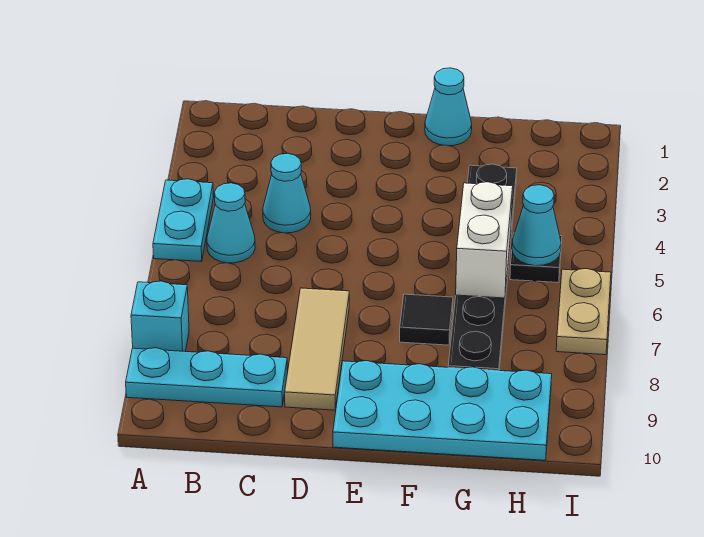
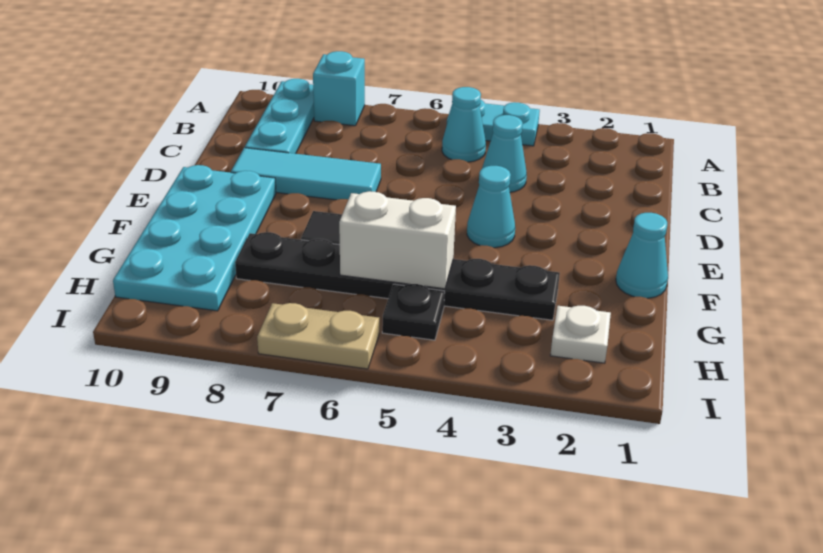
tan 1x3 tile [285,288,349,410] -> cyan 1x3 tile [231,148,381,200]
none -> white 1x1 plate [550,306,611,363]
cyan 1x1 cone [512,185,561,266] -> cyan 1x1 cone moved to [467,166,515,248]

